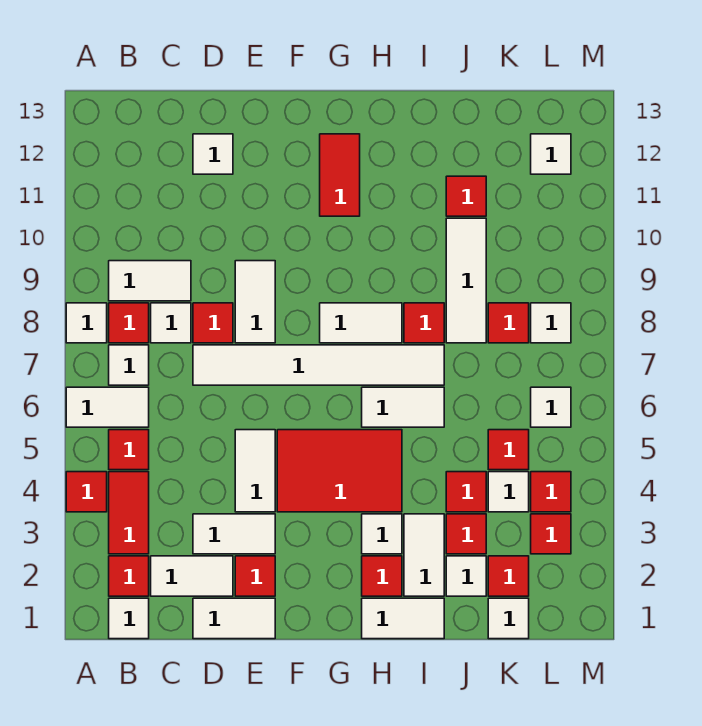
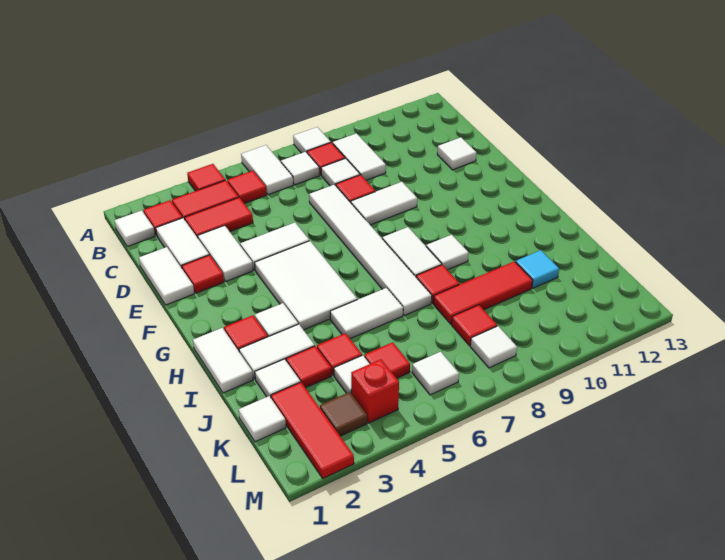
red 2x3 tile [277,430,402,512] -> white 2x3 tile [255,241,357,330]
red 1x2 tile [320,134,360,216] -> red 1x2 tile moved to [185,198,253,238]
white 1x2 tile [362,387,444,427] -> white 1x2 tile turned to [330,288,403,339]
white 1x3 tile [446,218,486,343] -> red 1x3 tile [433,261,533,324]
red 1x1 tile [446,176,486,216] -> cyan 1x1 tile [516,250,559,288]
red 1x1 tile [488,556,529,596] -> red 1x3 tile [271,382,354,478]
red 1x1 tile [531,514,571,554] -> brown 1x1 tile [320,392,367,436]
red 1x1 tile [531,472,571,512] -> red 1x1 brick [351,359,399,423]
white 1x1 tile [531,134,571,174] -> white 1x1 tile moved to [426,235,469,270]

